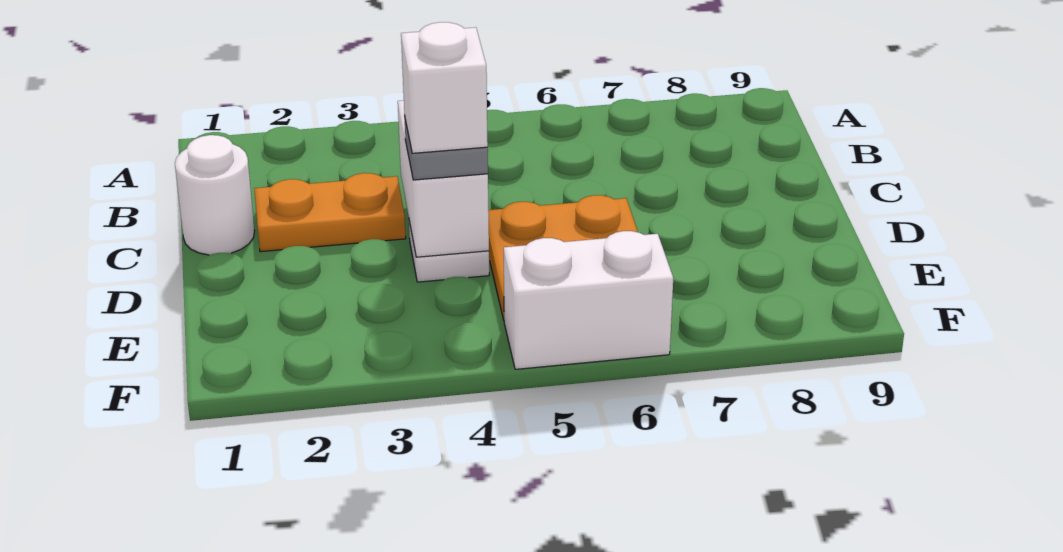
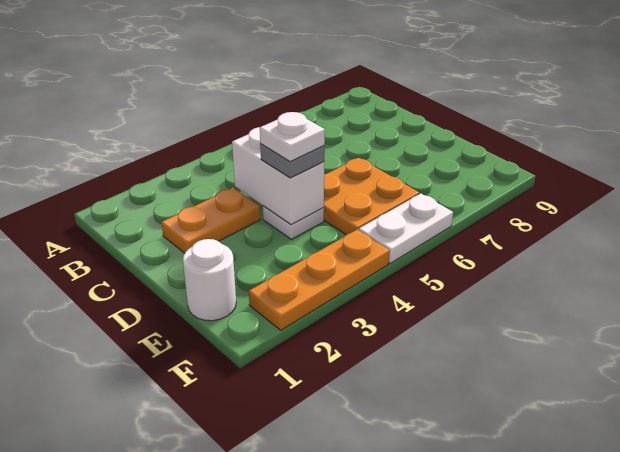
white 1x1 round brick [175,135,255,255] -> white 1x1 round brick moved to [183,239,236,321]
white 1x1 brick [401,22,488,153] -> white 1x1 plate [260,112,325,162]
none -> orange 1x3 plate [249,230,389,330]
white 1x2 brick [504,231,673,369] -> white 1x2 plate [359,194,453,263]

